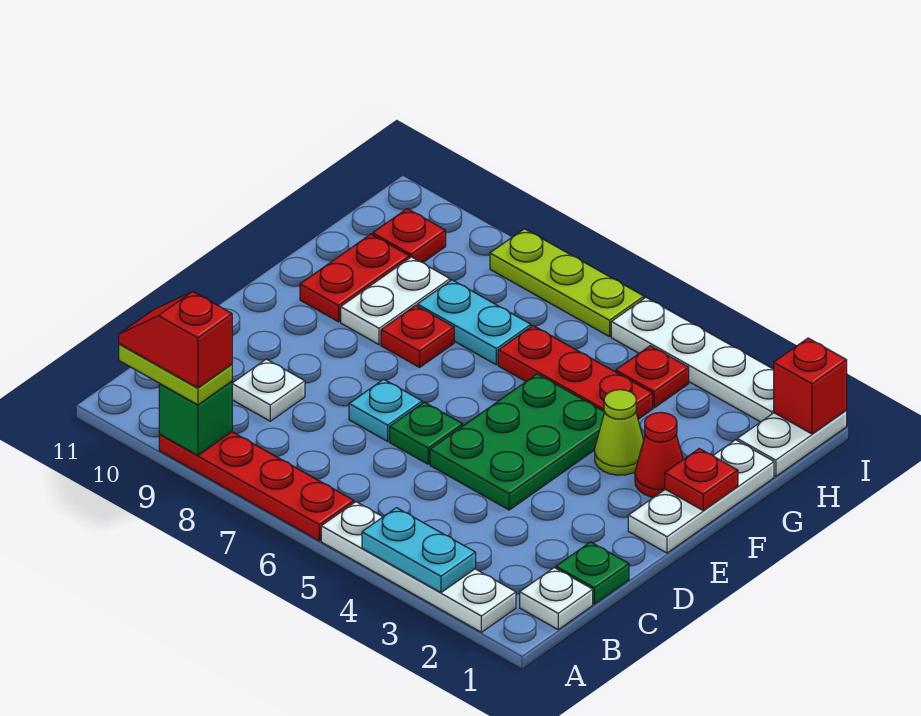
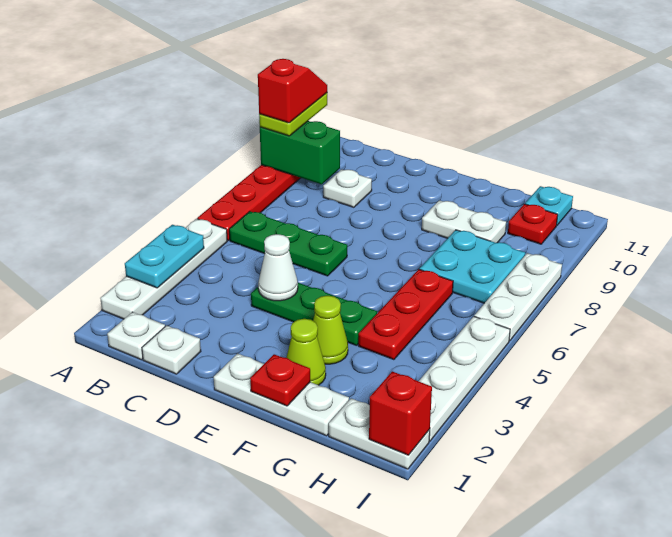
green 1x1 brick [159,381,232,455] -> green 1x2 brick [260,121,340,184]
green 1x1 plate [556,542,629,604] -> white 1x1 plate [142,325,201,374]
green 2x3 plate [430,374,604,510] -> green 1x3 plate [251,283,377,346]
none -> white 1x1 cone [258,234,298,301]
green 1x1 plate [390,402,463,464] -> green 1x3 plate [229,211,347,276]
cyan 1x1 plate [349,379,422,441] -> cyan 1x1 plate moved to [525,186,573,225]
red 1x1 cone [635,412,683,497] -> lime 1x1 cone [286,319,326,385]
red 1x1 plate [381,305,454,367] -> none
red 1x2 plate [300,234,409,322] -> none
cyan 1x2 plate [417,280,531,365] -> cyan 2x2 plate [420,230,525,303]
red 1x1 plate [616,346,689,408] -> none
lime 1x3 plate [490,229,644,337] -> white 1x3 plate [474,253,562,341]

